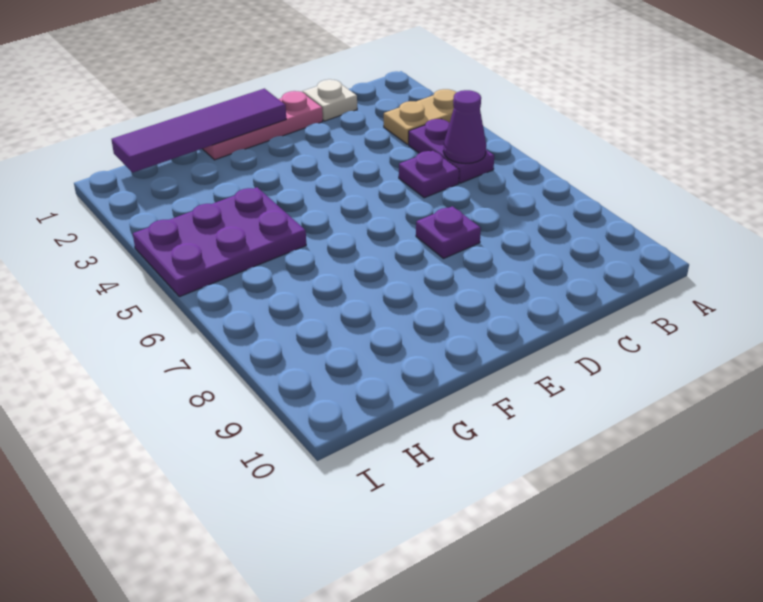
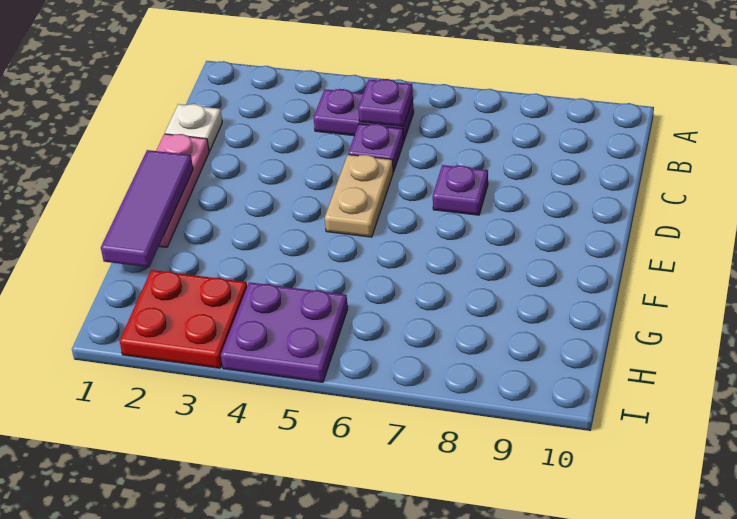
tan 1x2 plate [384,89,457,144] -> tan 1x2 plate moved to [325,155,393,237]
purple 1x1 cone [443,90,486,164] -> purple 1x1 plate [358,79,413,127]
purple 1x4 tile [111,89,286,172] -> purple 1x3 tile [101,150,193,267]
purple 2x3 plate [133,187,306,297] -> purple 2x2 plate [221,282,348,382]
none -> red 2x2 plate [120,270,247,368]

